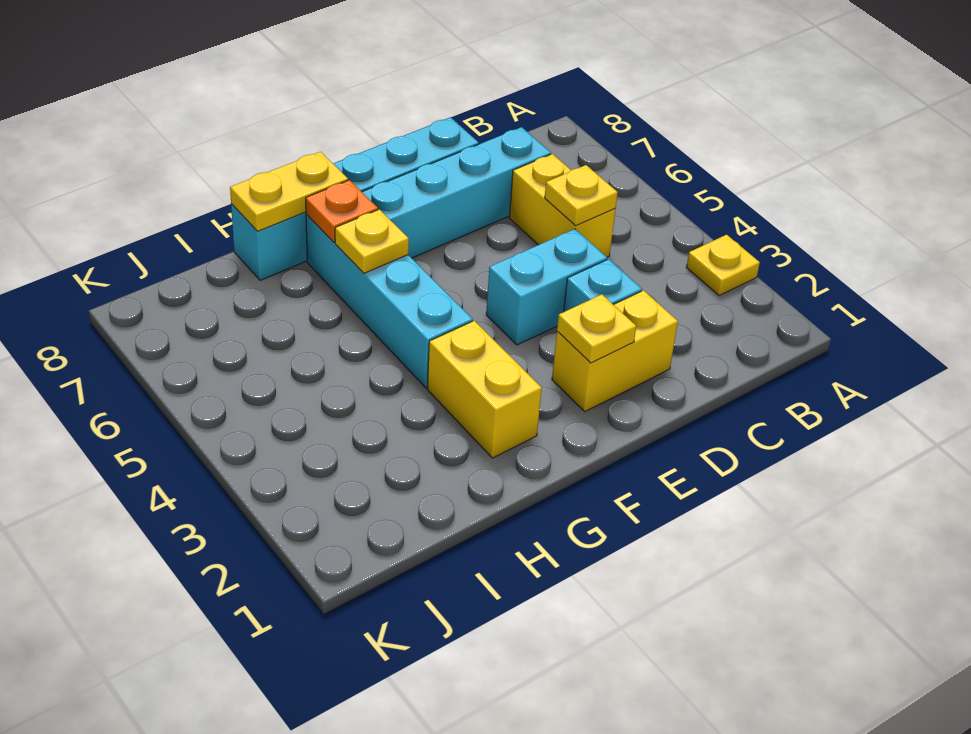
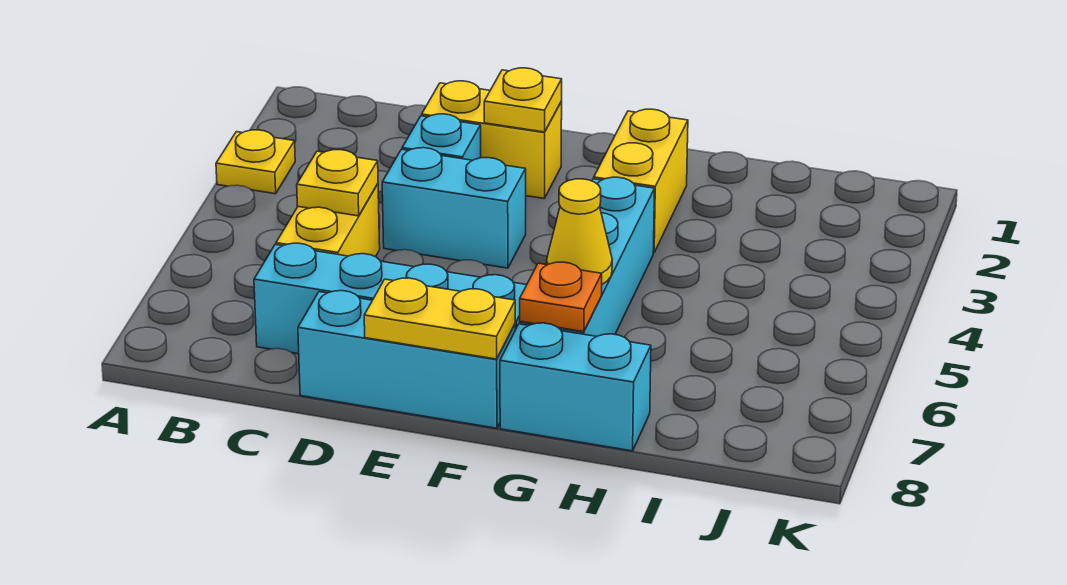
yellow 1x1 plate [335,209,409,273] -> yellow 1x1 cone [547,179,612,284]
yellow 1x2 plate [230,152,348,231] -> yellow 1x2 plate moved to [364,278,515,359]

